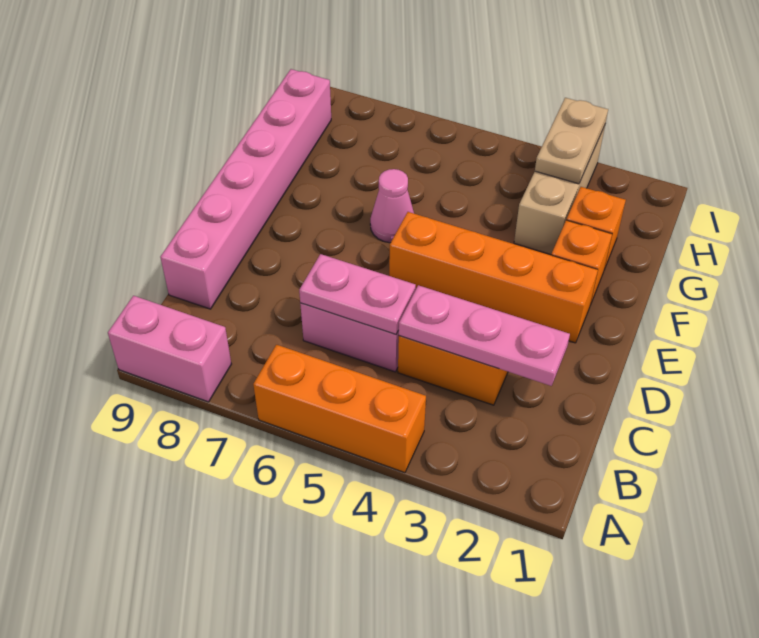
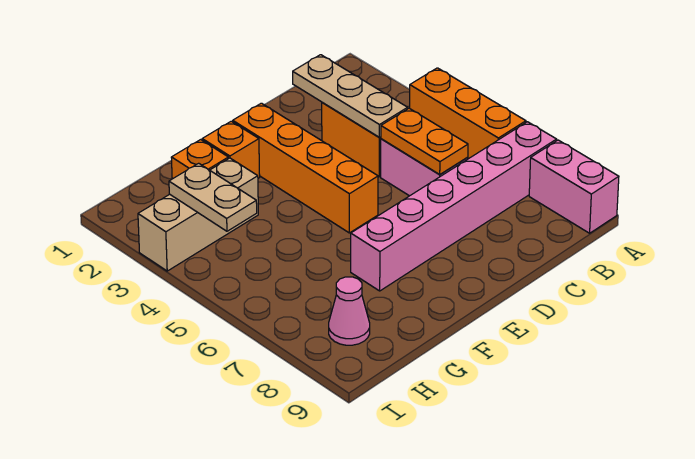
pink 1x3 plate [399,285,570,386] -> tan 1x3 plate [293,55,408,137]
pink 1x2 plate [299,254,416,334] -> orange 1x2 plate [381,108,468,175]
pink 1x6 brick [160,69,331,309] -> pink 1x6 brick moved to [351,122,557,291]
pink 1x1 cone [370,169,414,243] -> pink 1x1 cone moved to [329,277,370,345]
tan 1x2 plate [535,98,608,184] -> tan 1x2 plate turned to [169,163,257,231]

